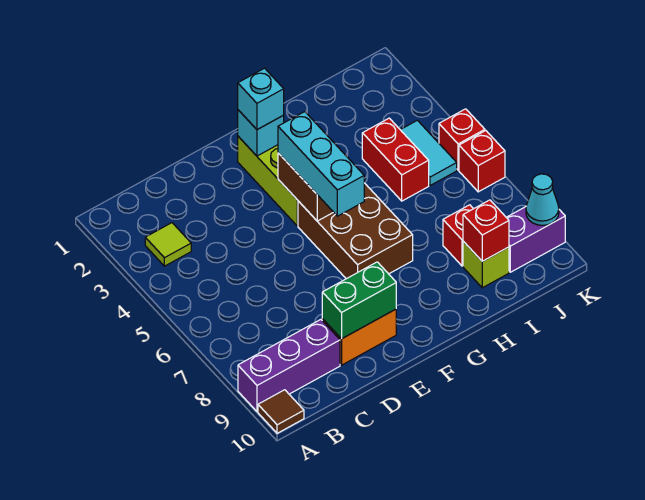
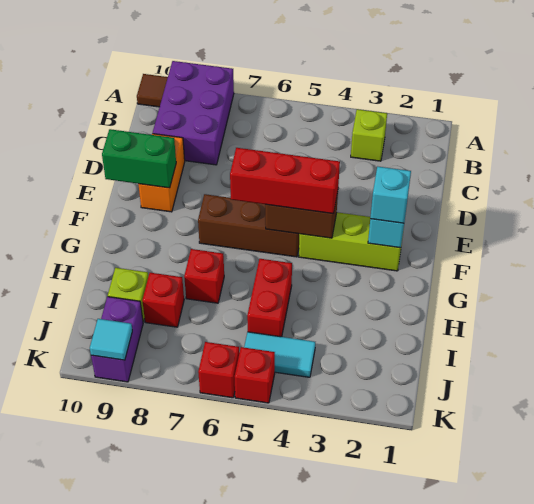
purple 1x3 brick [238,320,340,412] -> purple 2x3 brick [153,61,234,165]
lime 1x1 tile [145,223,191,266] -> lime 1x1 brick [351,109,387,161]
green 1x2 brick [322,262,396,339] -> green 1x2 brick turned to [102,129,176,188]
cyan 1x3 brick [278,112,364,216] -> red 1x3 brick [230,148,340,214]
brown 2x3 brick [298,183,413,279] -> brown 1x3 brick [198,194,299,257]
red 1x2 brick [362,118,429,201] -> red 1x2 brick turned to [247,259,292,337]
red 1x1 brick [463,200,509,261] -> red 1x1 brick moved to [184,249,224,303]
cyan 1x1 cone [526,174,559,225] -> cyan 1x1 tile [90,319,132,360]

